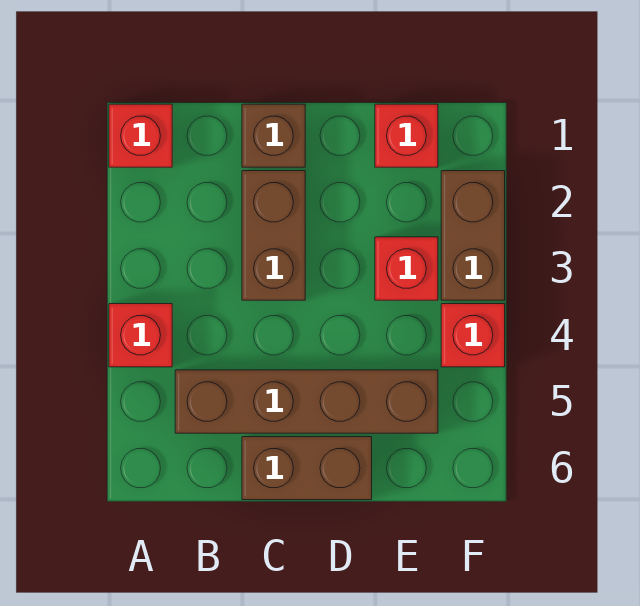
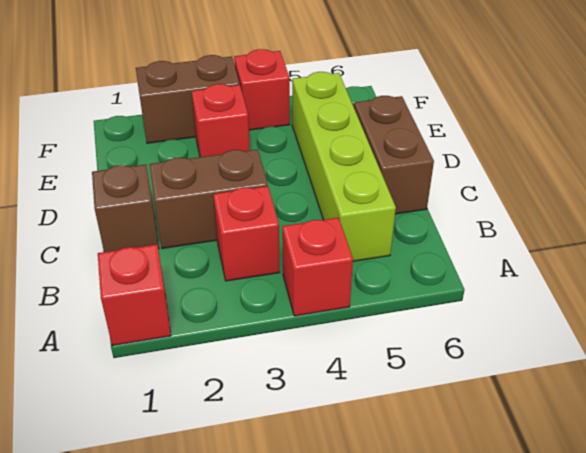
brown 1x4 brick [175,370,438,433] -> lime 1x4 brick [292,72,396,261]
red 1x1 brick [375,104,438,167] -> red 1x1 brick moved to [213,186,280,281]

